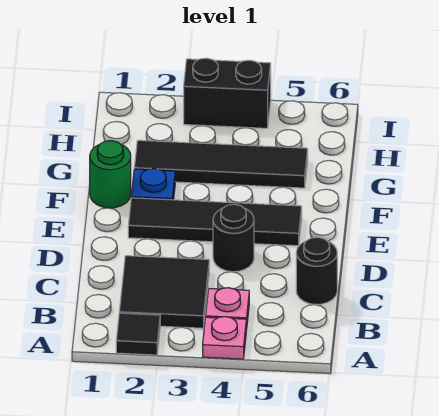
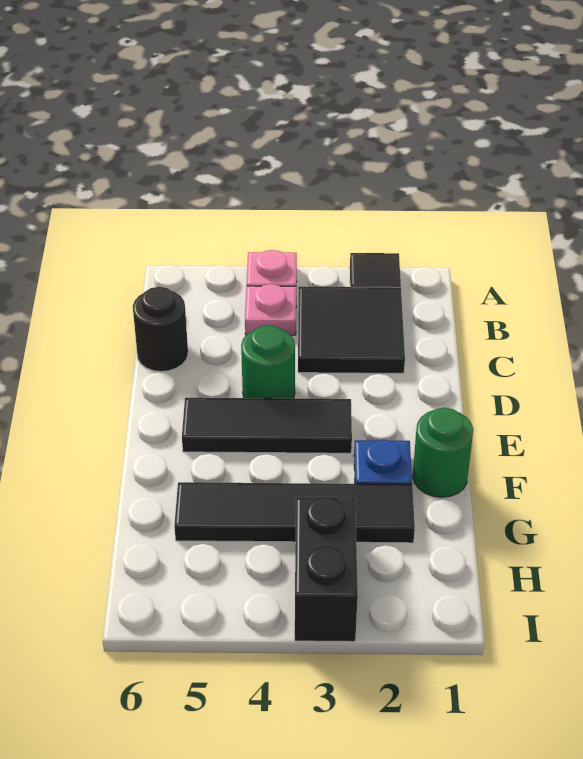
black 1x1 round brick [213,204,254,272] -> green 1x1 round brick [241,325,295,399]
black 1x4 tile [128,198,302,246] -> black 1x3 tile [182,398,352,453]
black 1x2 brick [184,58,271,128] -> black 1x2 brick turned to [295,497,358,642]

